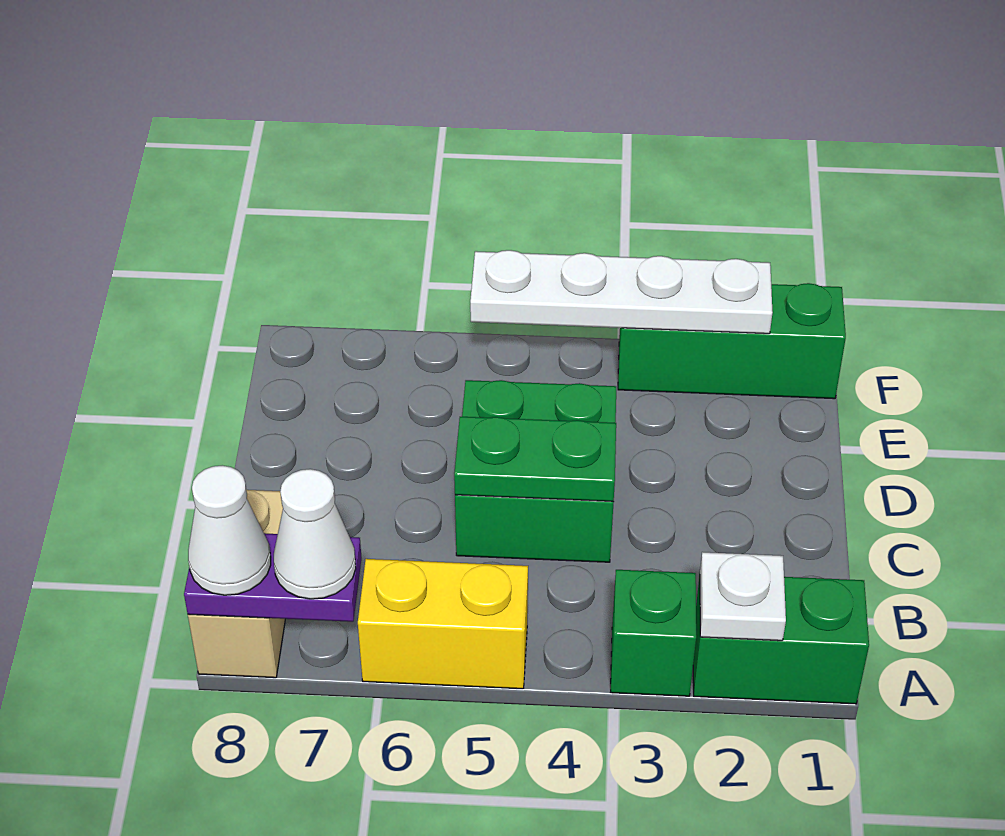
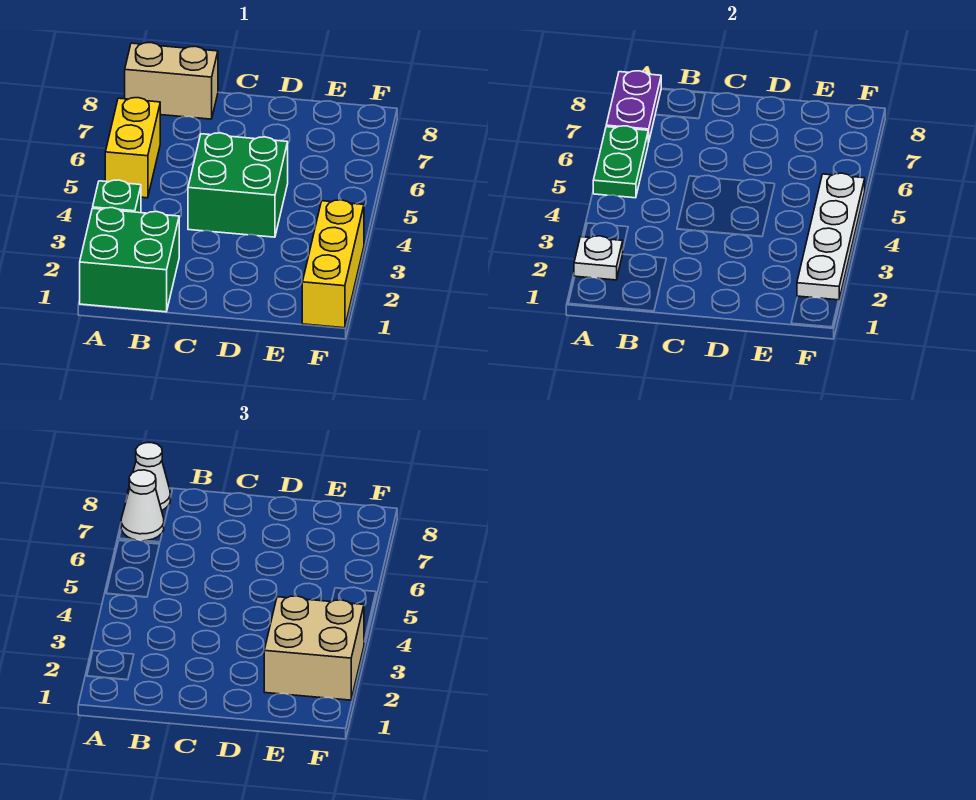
green 1x2 brick [693,576,869,704] -> green 2x2 brick [80,208,179,312]
green 1x2 plate [454,417,616,502] -> green 1x2 plate moved to [593,126,648,198]
none -> tan 2x2 brick [264,596,364,700]
green 1x3 brick [618,283,846,399] -> yellow 1x3 brick [302,200,364,328]

